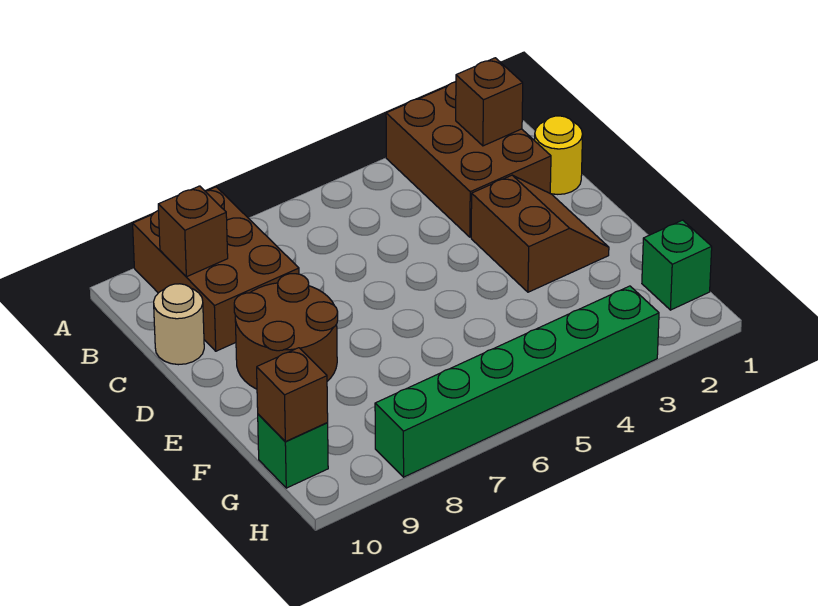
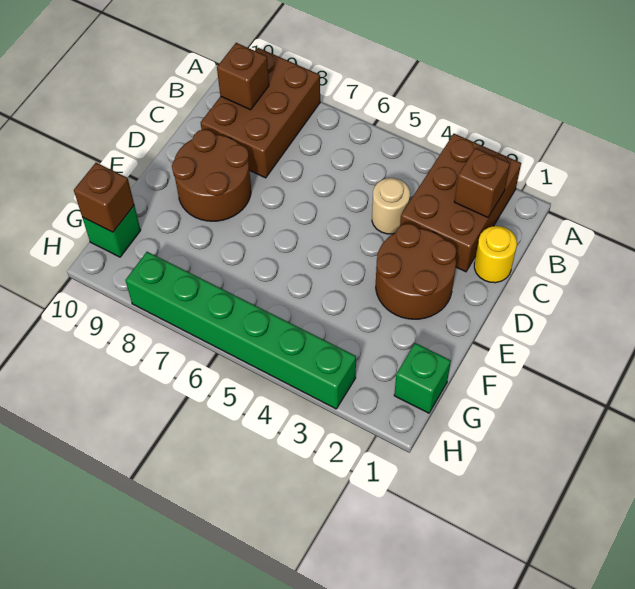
tan 1x1 round brick [154,284,204,365] -> tan 1x1 round brick moved to [372,178,410,234]
brown 2x2 slope [471,175,609,292] -> brown 2x2 round brick [376,224,456,319]

